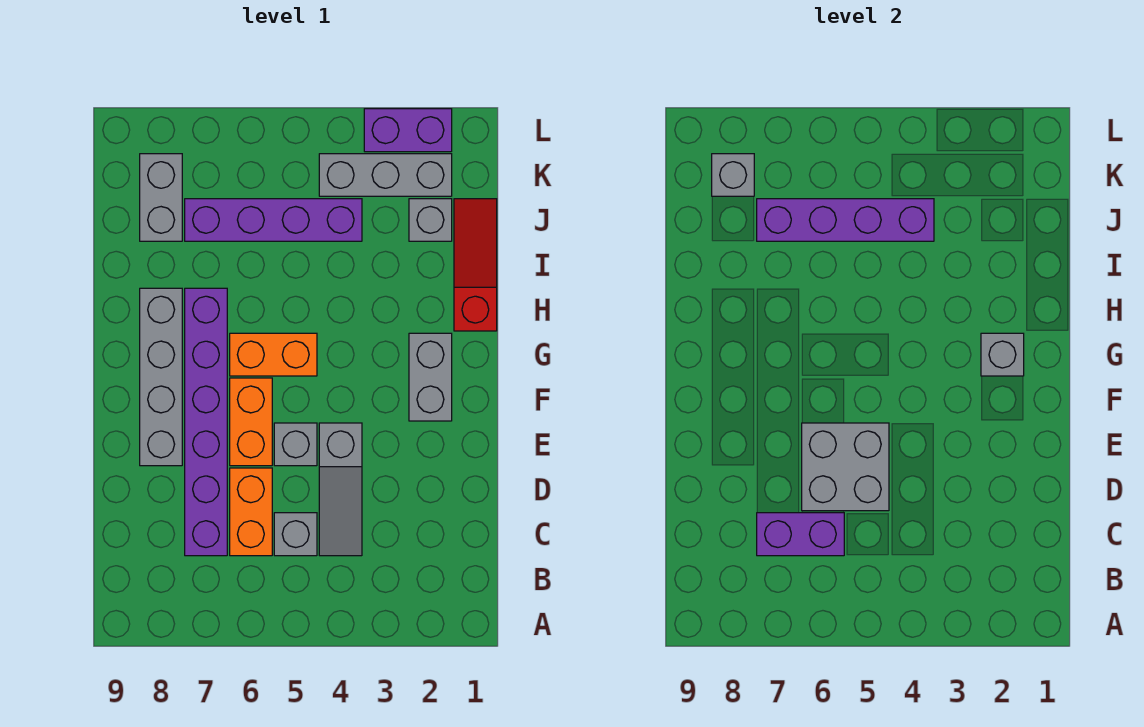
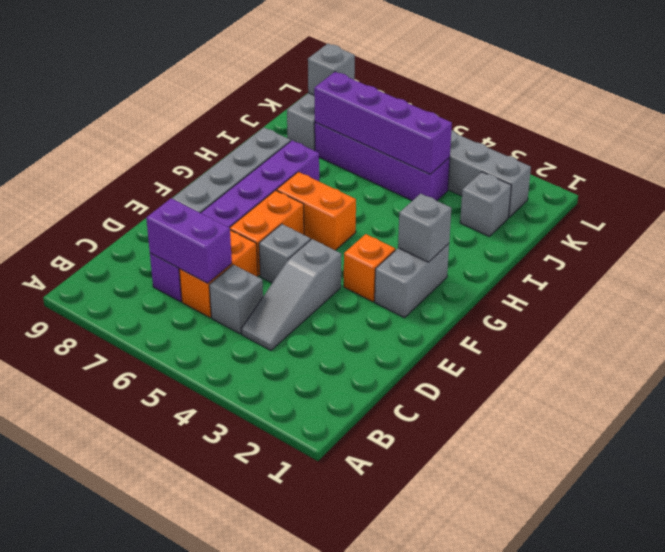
grey 2x2 brick [802,423,889,511] -> none
none -> orange 1x1 brick [344,234,395,302]
red 1x3 slope [454,199,497,331] -> none
purple 1x2 brick [364,109,452,152] -> none

